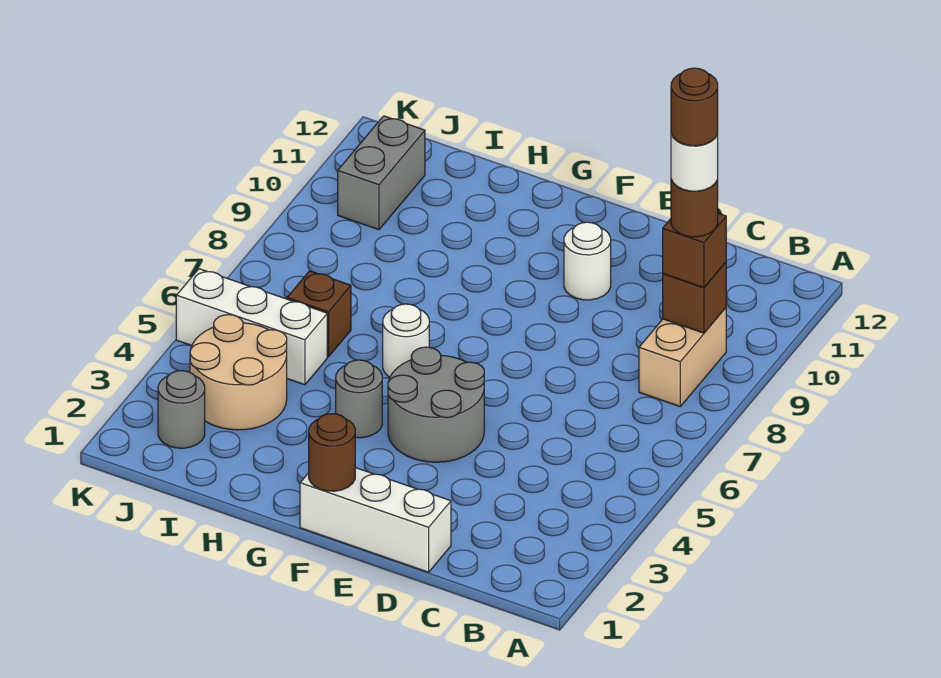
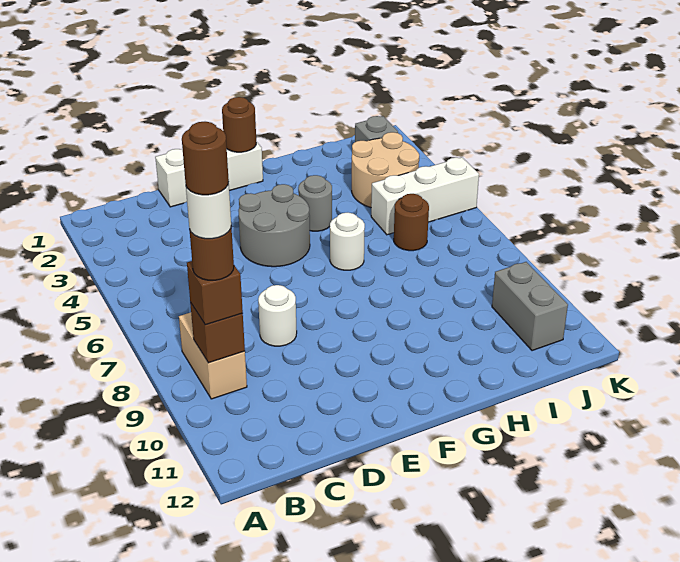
white 1x1 round brick [564,222,611,300] -> white 1x1 round brick moved to [258,285,297,346]
brown 1x1 brick [287,271,351,357] -> brown 1x1 round brick [394,194,429,251]
grey 1x1 round brick [158,371,205,448] -> grey 1x1 brick [355,116,398,142]

